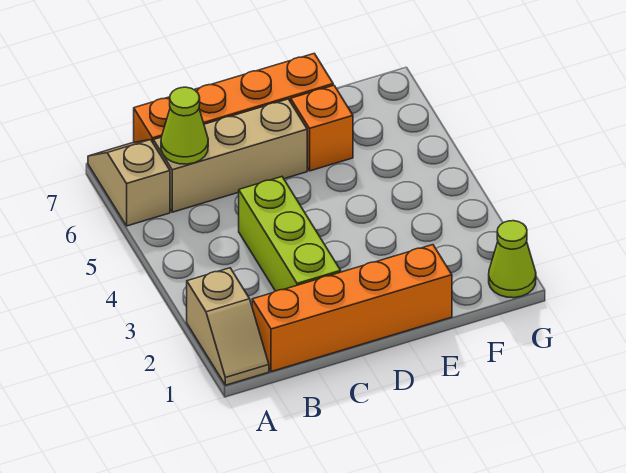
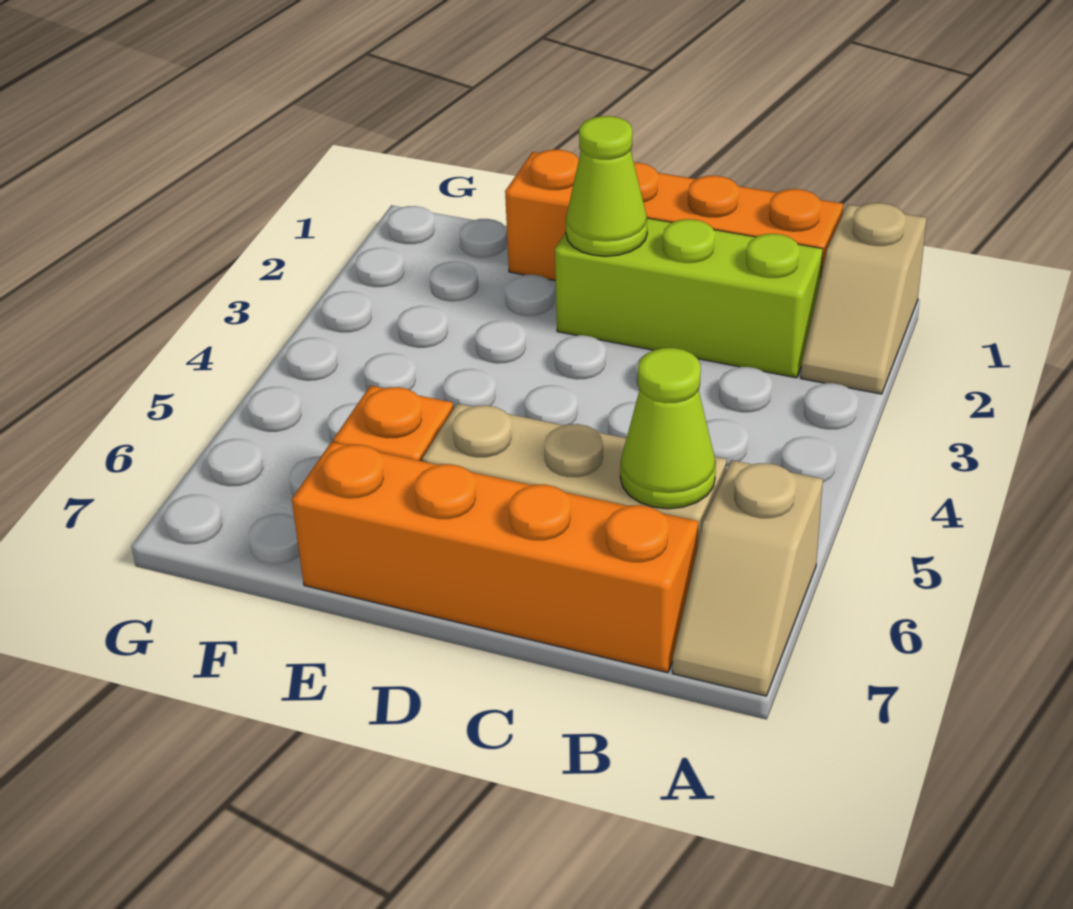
tan 1x2 slope [187,268,269,385] -> tan 1x2 slope turned to [801,203,927,394]
lime 1x3 brick [239,177,341,291] -> lime 1x3 brick turned to [555,218,823,378]
lime 1x1 cone [489,221,536,298] -> lime 1x1 cone moved to [566,116,647,256]

